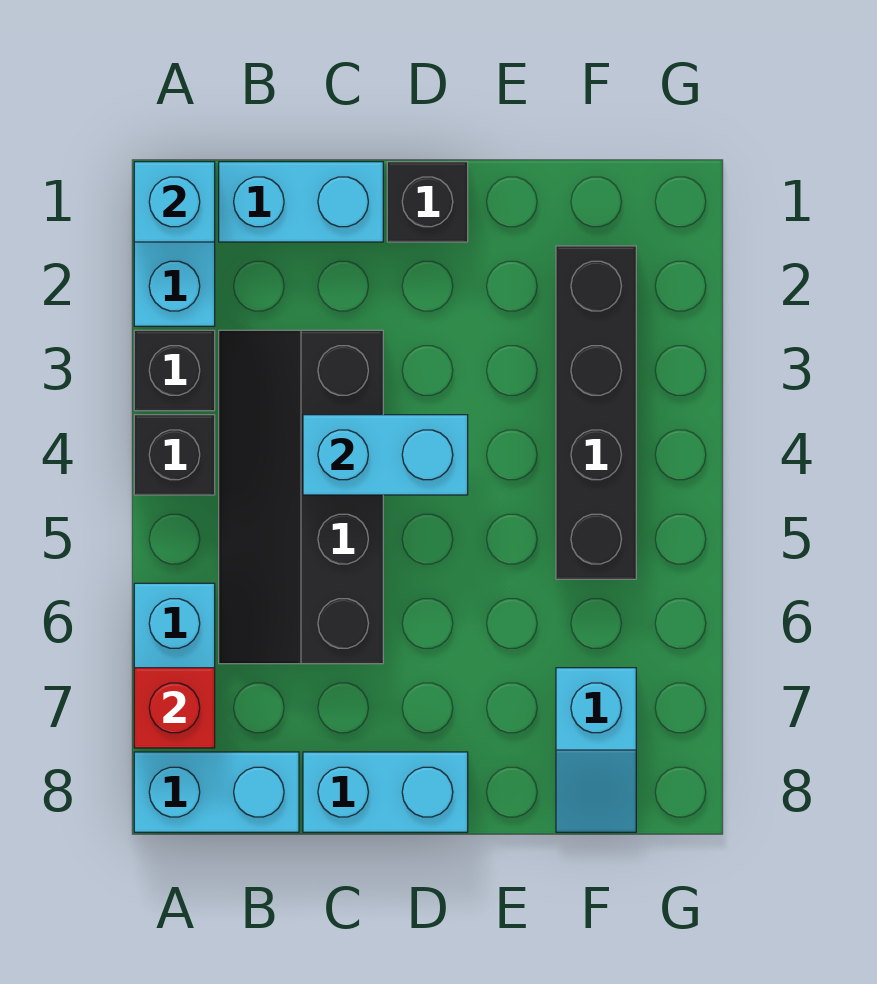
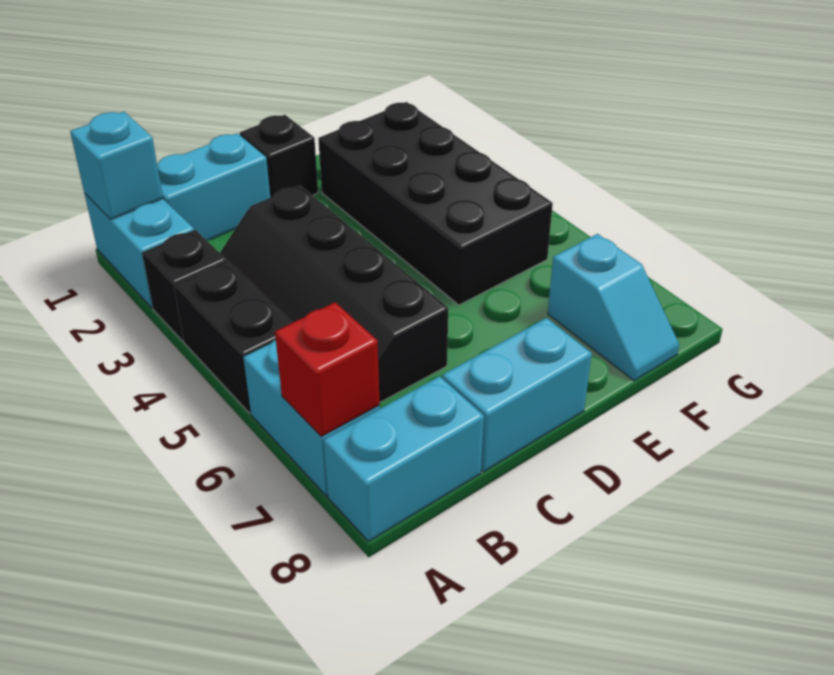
black 1x1 brick [134,415,215,495] -> black 1x2 brick [174,261,292,413]
cyan 1x2 brick [303,415,468,495] -> none
black 1x4 brick [556,246,636,579] -> black 2x4 brick [318,102,553,305]

